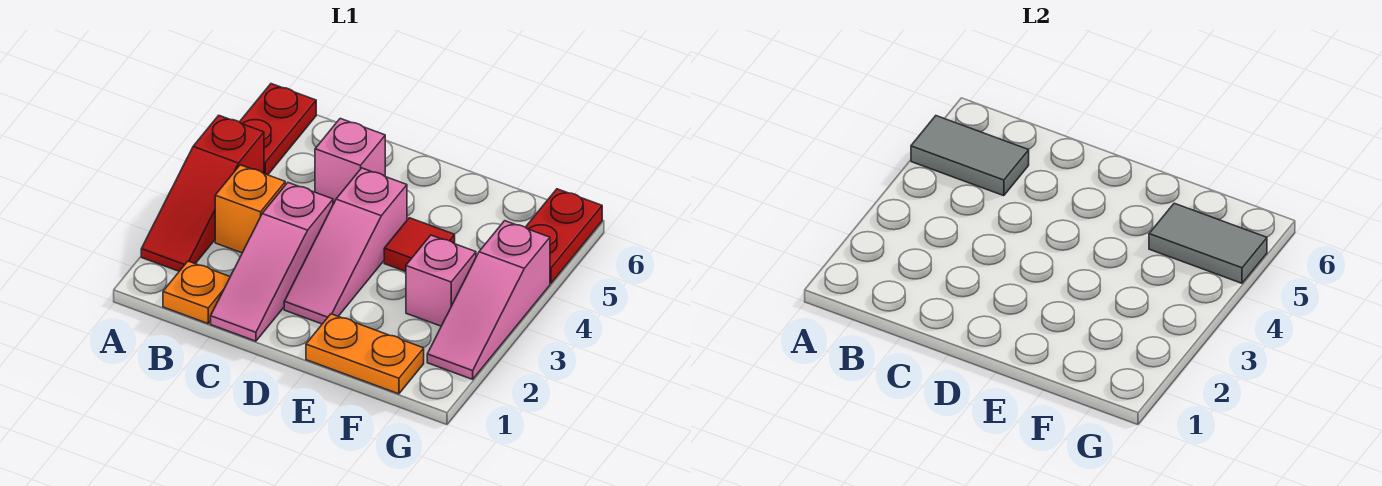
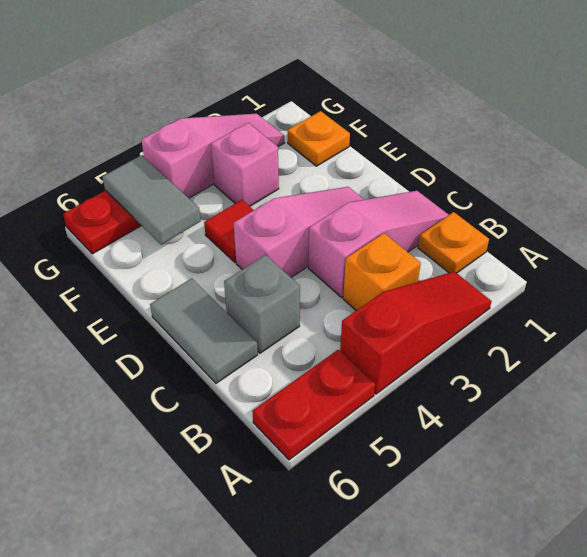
grey 1x2 tile [911,116,1029,196] -> grey 1x2 tile moved to [150,278,258,383]
pink 1x1 brick [315,118,385,203] -> grey 1x1 brick [224,255,300,353]
orange 1x2 plate [306,314,424,394] -> orange 1x1 plate [288,111,350,166]

